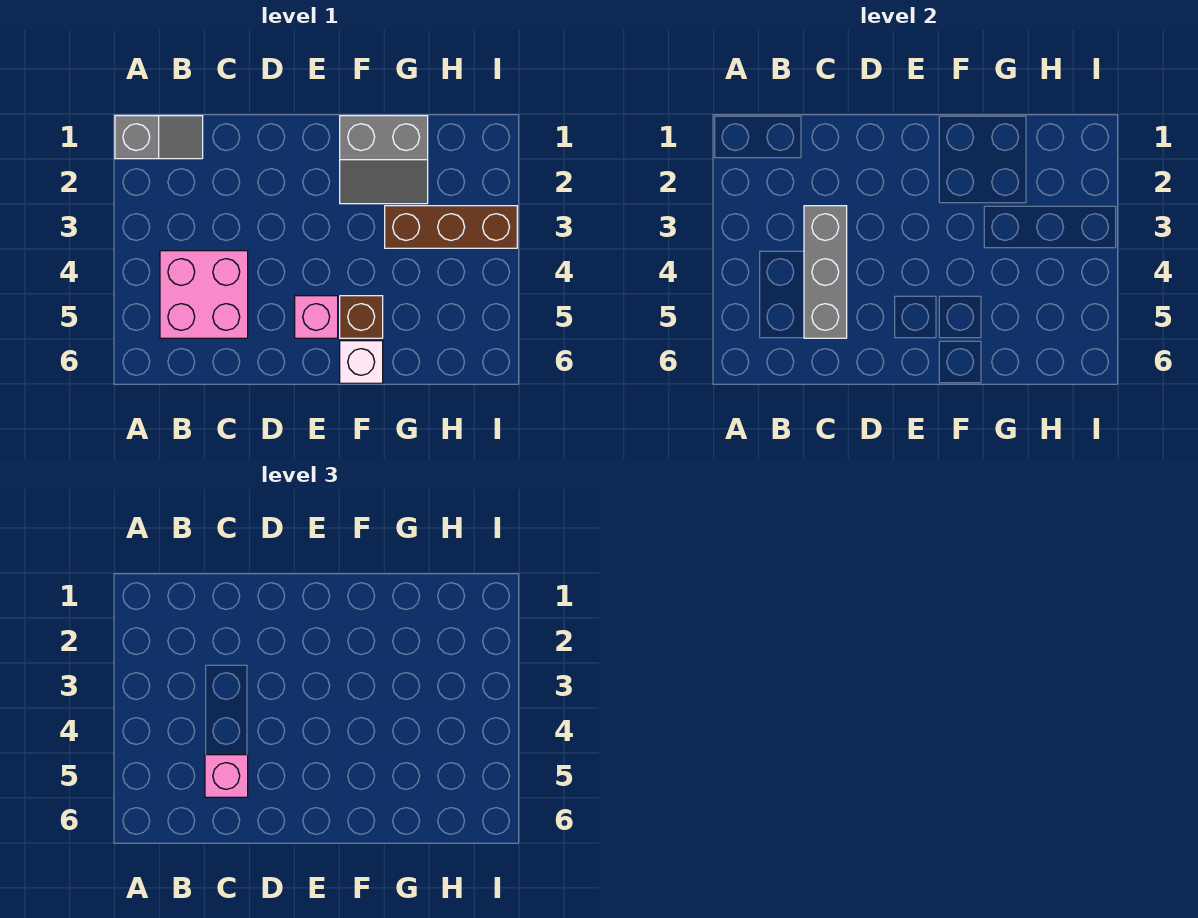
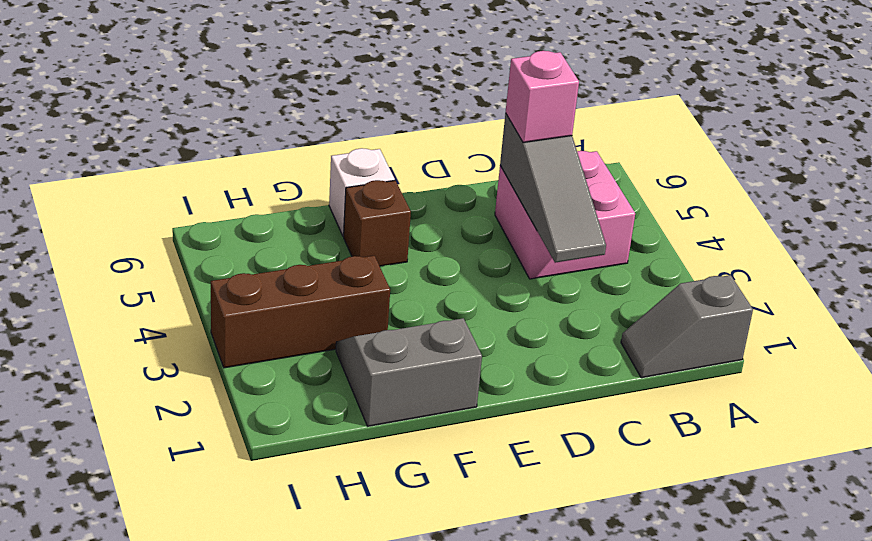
grey 1x3 brick [804,206,847,338] -> grey 1x3 slope [500,113,606,263]
pink 1x1 brick [295,296,338,338] -> none

